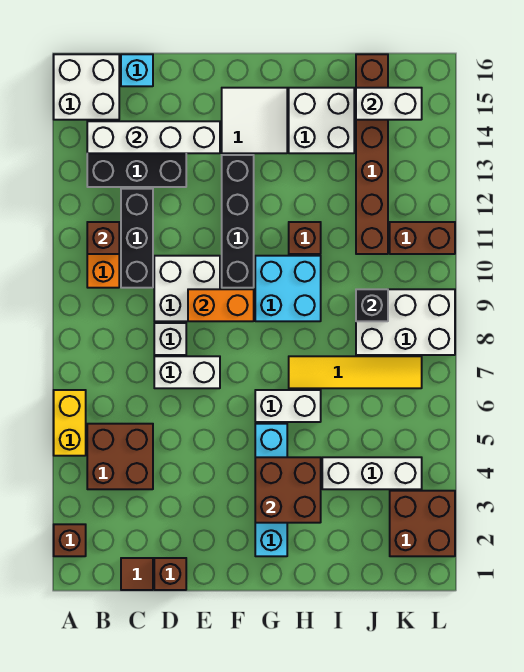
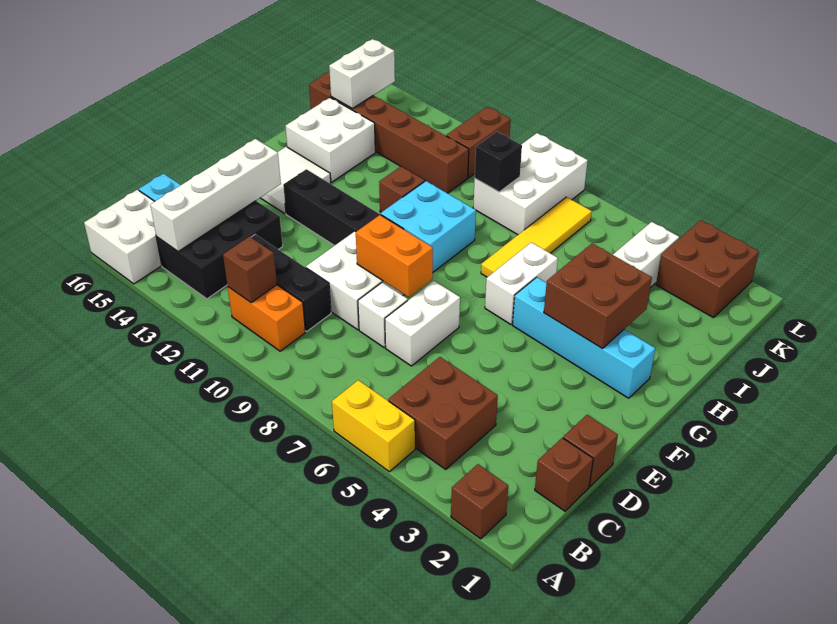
brown 1x1 tile [121,558,153,590] -> brown 1x1 brick [535,438,593,511]
orange 1x2 brick [188,289,254,321] -> orange 1x2 brick turned to [356,215,433,297]

